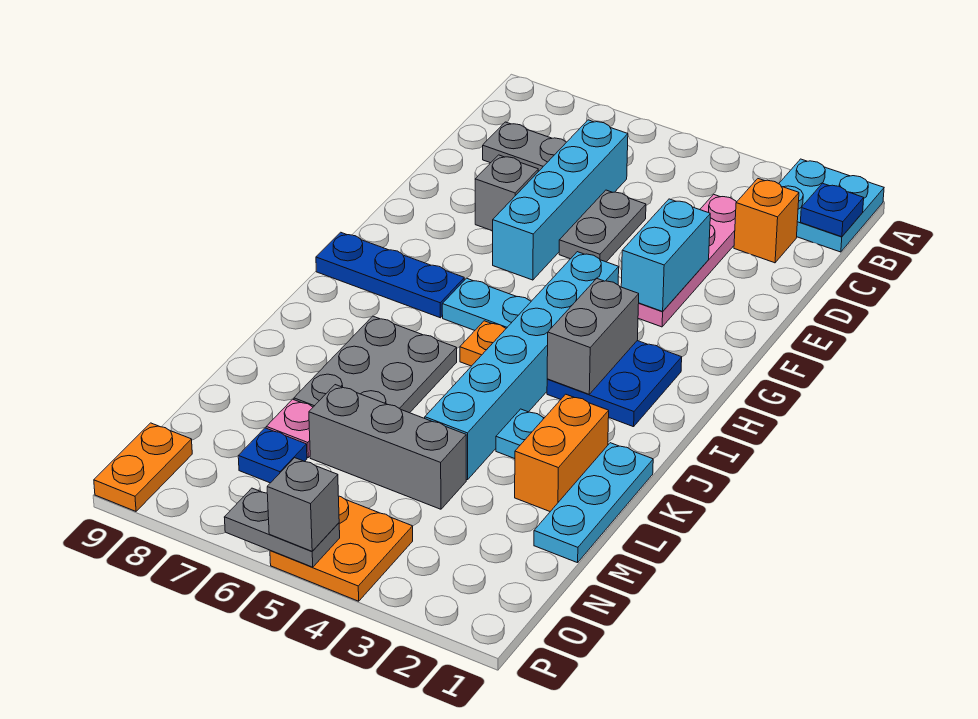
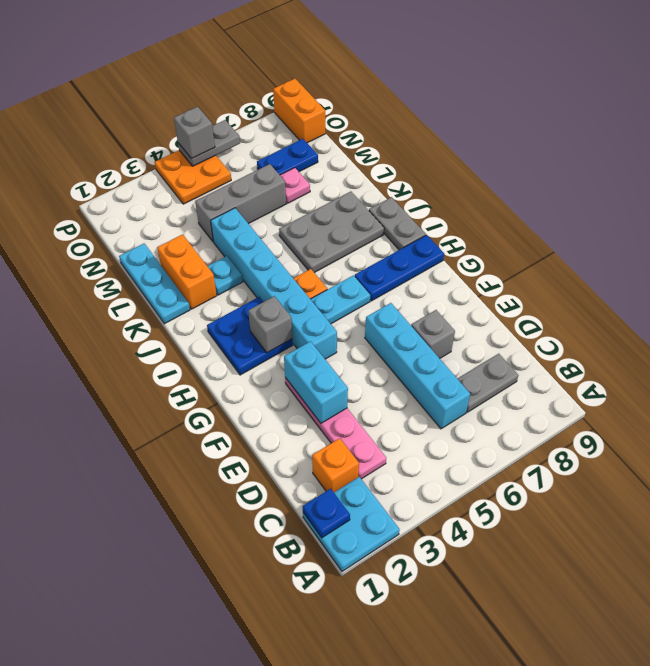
grey 1x2 plate [559,190,646,262] -> grey 1x2 plate moved to [369,197,426,250]
grey 1x2 brick [547,279,639,394] -> grey 1x1 brick [248,296,292,353]
grey 2x3 plate [294,316,457,413] -> grey 2x3 plate turned to [279,191,384,273]
blue 1x1 plate [238,428,307,483] -> blue 1x2 plate [257,139,318,175]
orange 1x2 plate [94,423,192,511] -> orange 1x2 brick [273,79,325,143]

